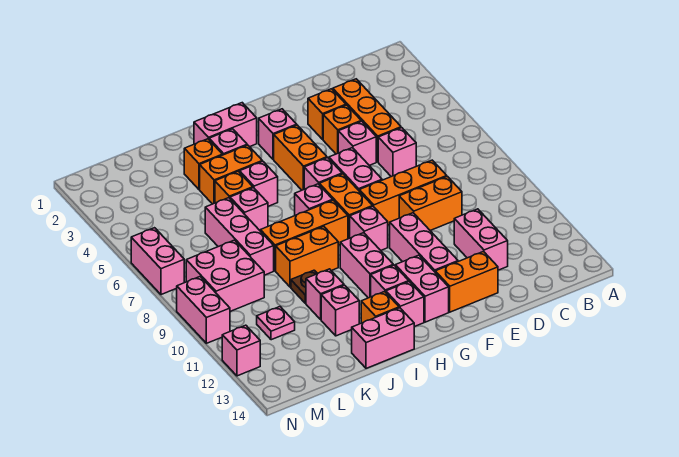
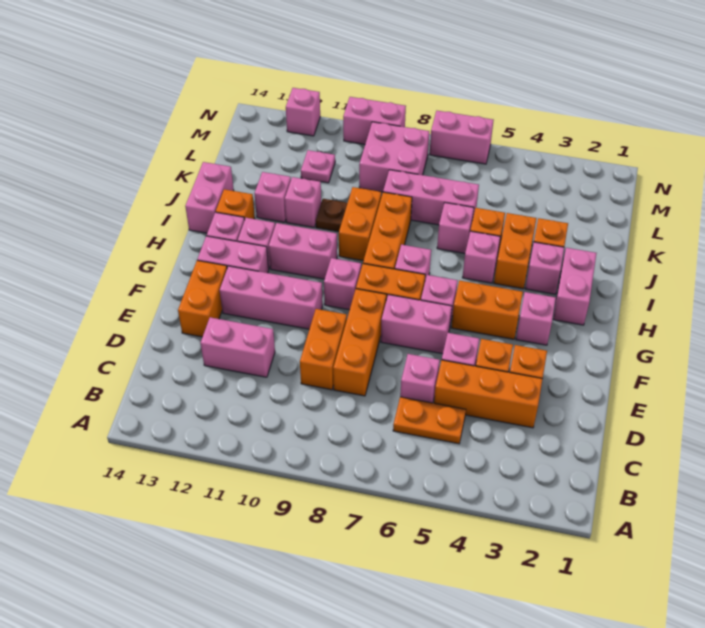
none -> orange 1x2 plate [393,397,466,444]

